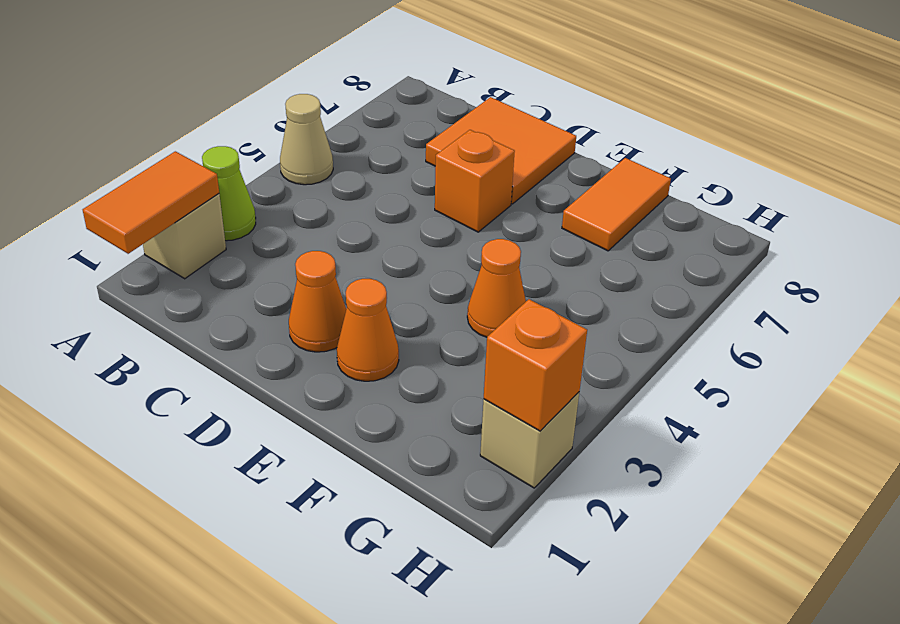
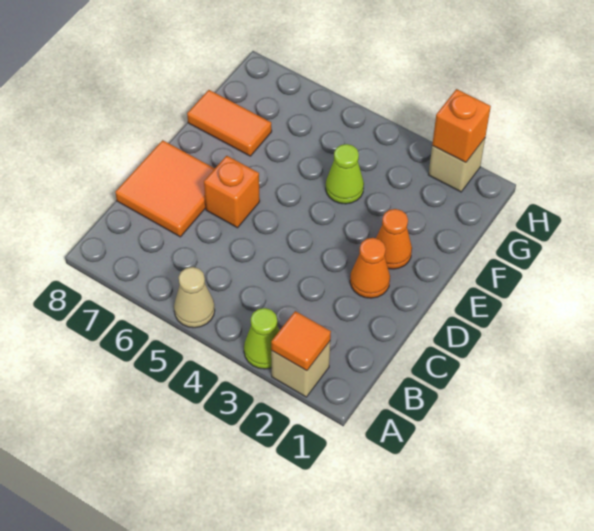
orange 1x2 tile [83,151,219,254] -> orange 1x1 tile [271,311,331,371]
orange 1x1 cone [467,239,526,337] -> lime 1x1 cone [326,144,364,204]

